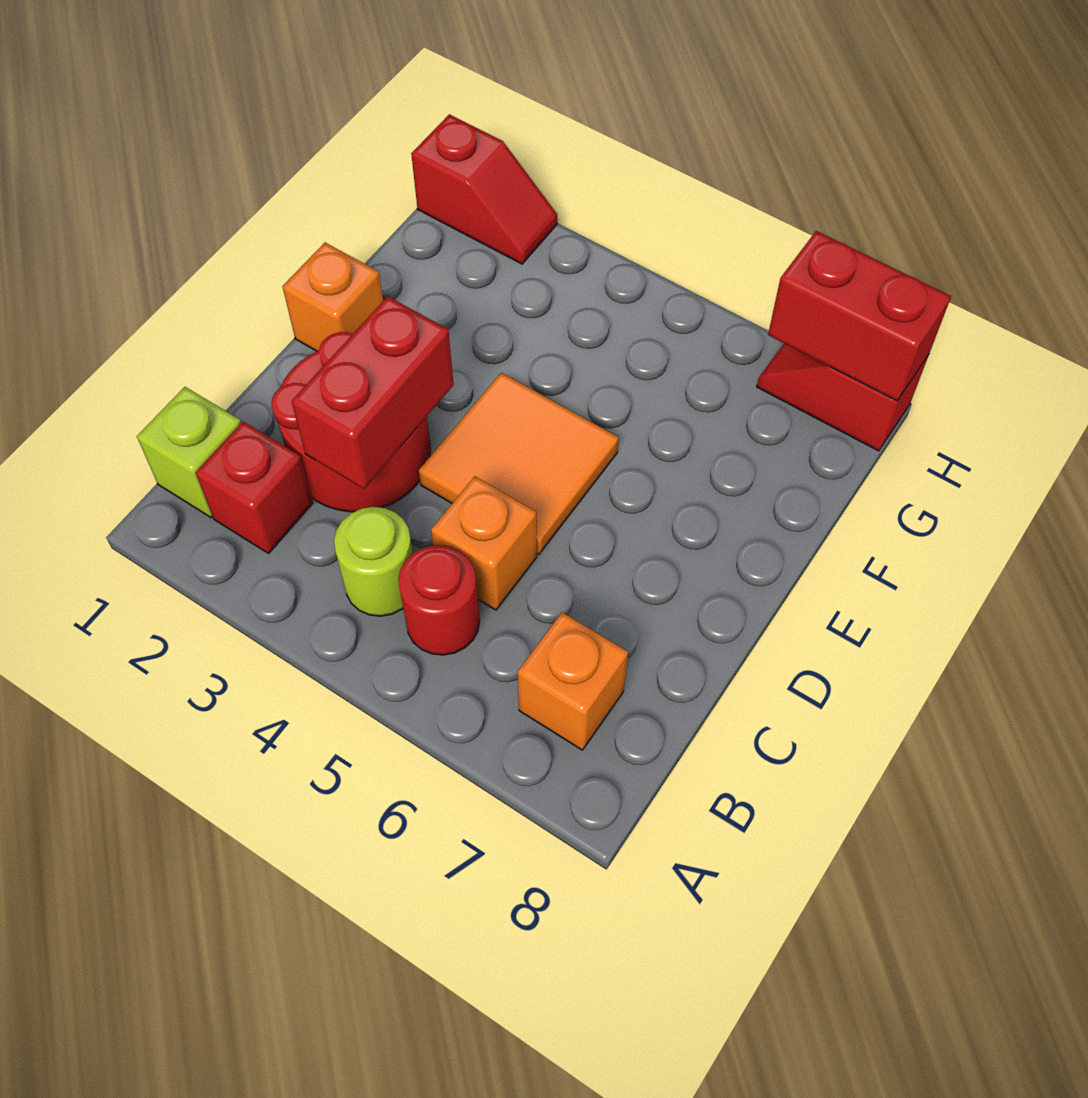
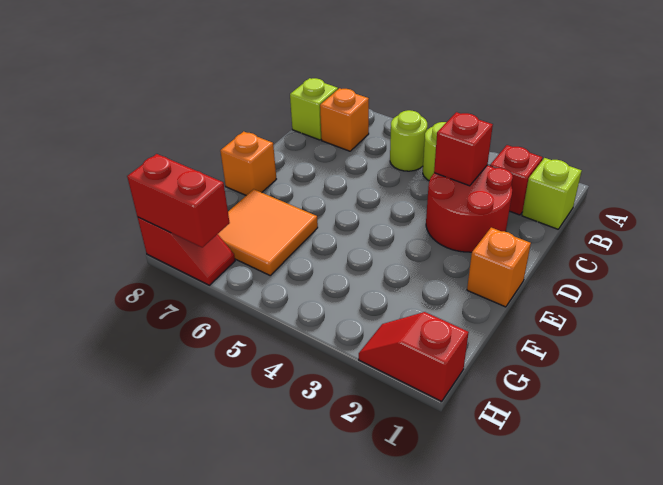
red 1x1 round brick [398,545,480,655] -> lime 1x1 round brick [390,110,427,171]
none -> lime 1x1 brick [290,78,338,140]
red 1x2 brick [291,297,454,489] -> red 1x1 brick [434,112,493,186]
orange 1x1 brick [431,476,537,610] -> orange 1x1 brick moved to [220,131,276,195]
orange 2x2 tile [419,373,619,555] -> orange 2x2 tile moved to [218,189,318,275]

